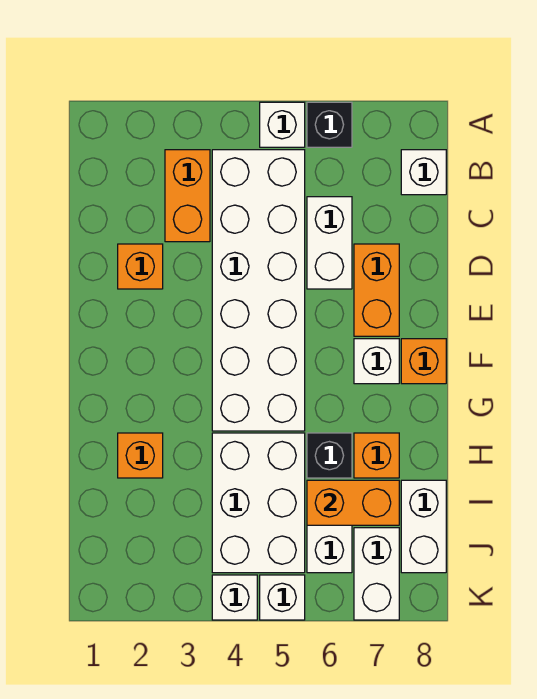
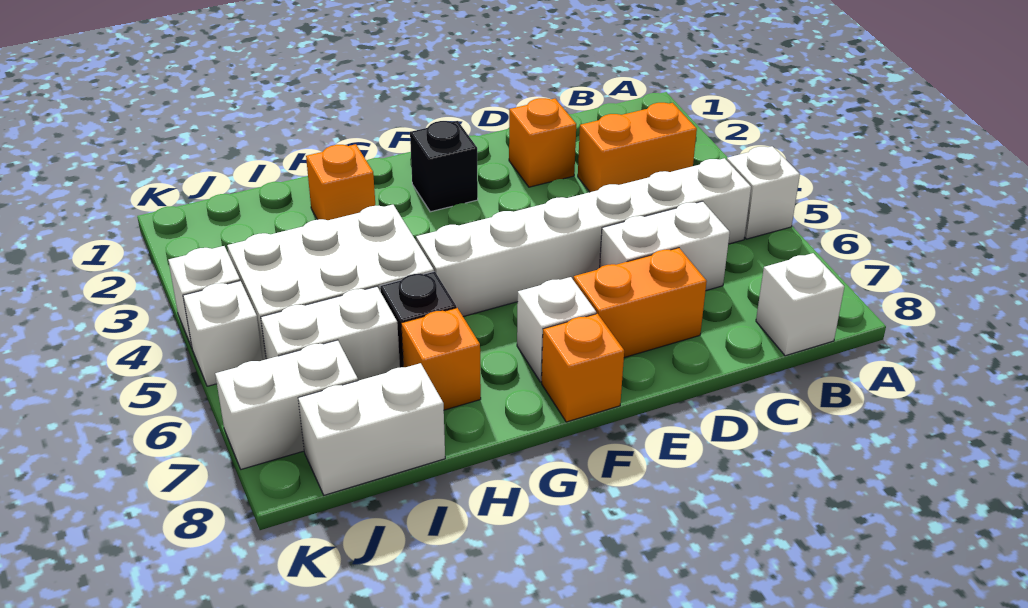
black 1x1 brick [307,102,352,147] -> black 1x1 brick moved to [410,121,478,212]
white 2x6 brick [212,150,305,431] -> white 1x6 brick [416,158,751,316]
orange 1x2 brick [307,480,399,525] -> none

